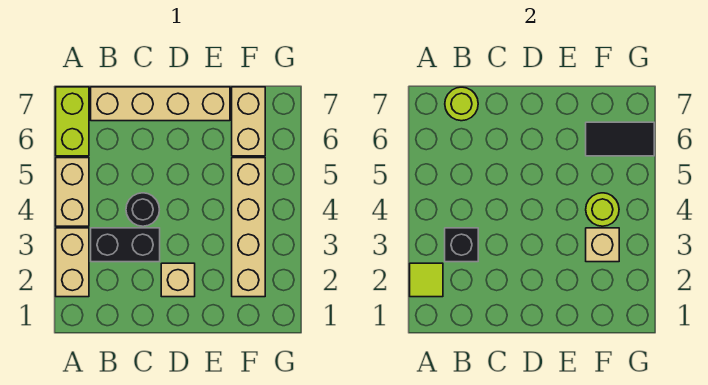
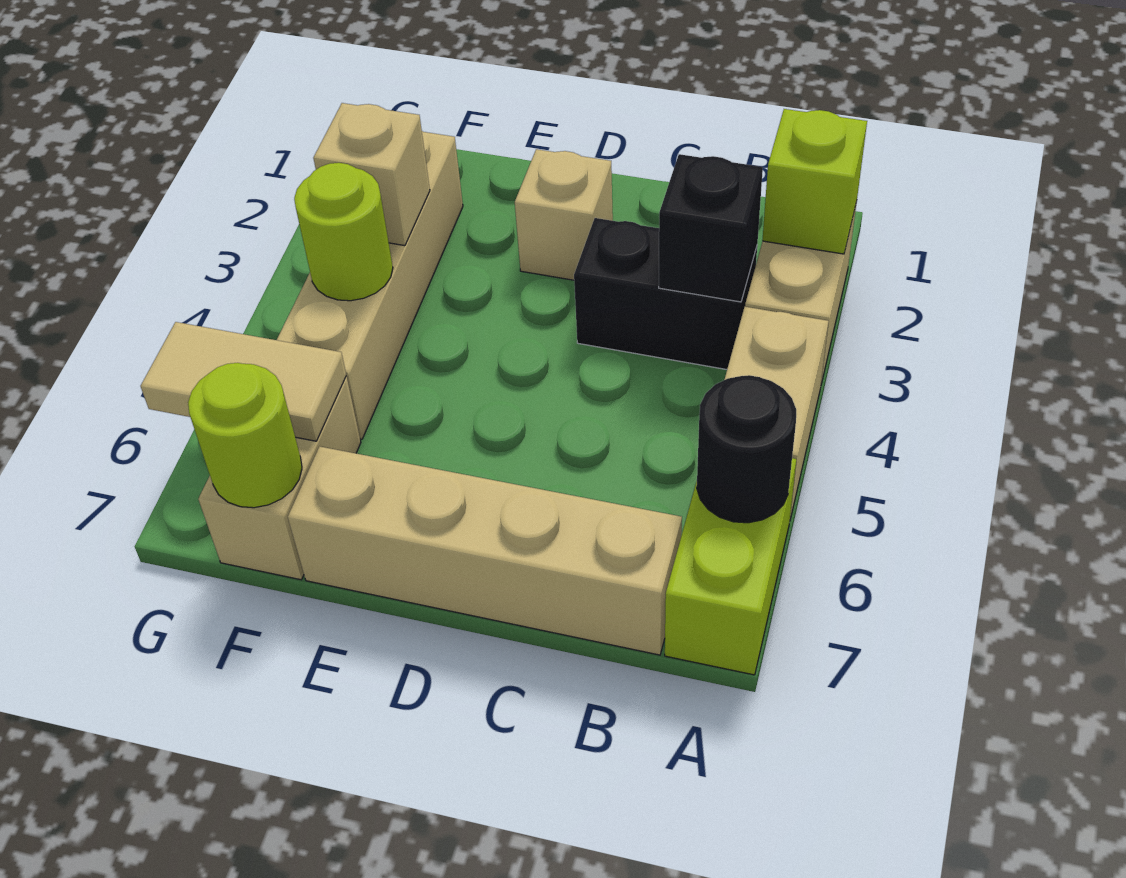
lime 1x1 tile [410,263,443,297] -> lime 1x1 brick [762,109,867,254]
lime 1x1 round brick [445,87,478,121] -> lime 1x1 round brick moved to [188,363,302,508]
black 1x1 round brick [126,193,159,226] -> black 1x1 round brick moved to [697,375,796,523]
black 1x2 tile [586,122,654,156] -> tan 1x2 tile [141,322,346,441]

